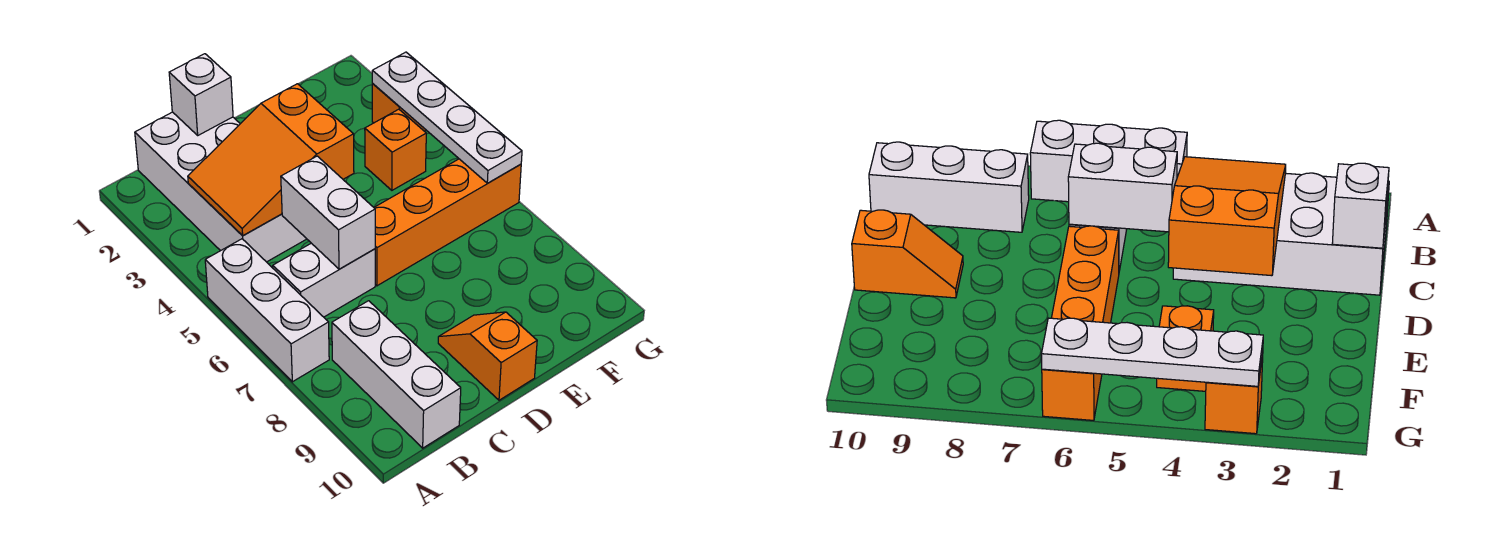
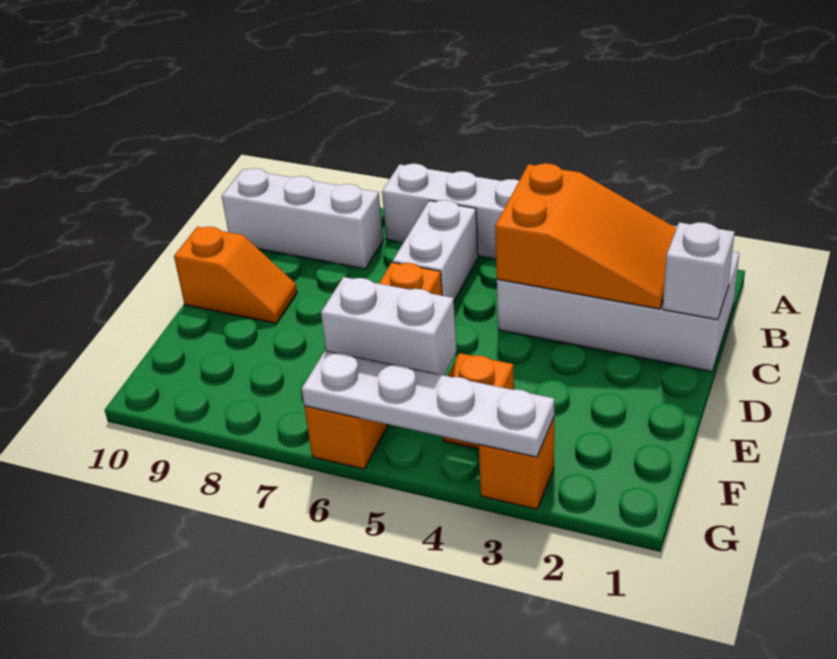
orange 2x3 slope [188,84,354,236] -> orange 2x3 slope turned to [495,163,677,309]
white 1x2 brick [281,156,375,269] -> white 1x2 brick moved to [321,277,456,375]

